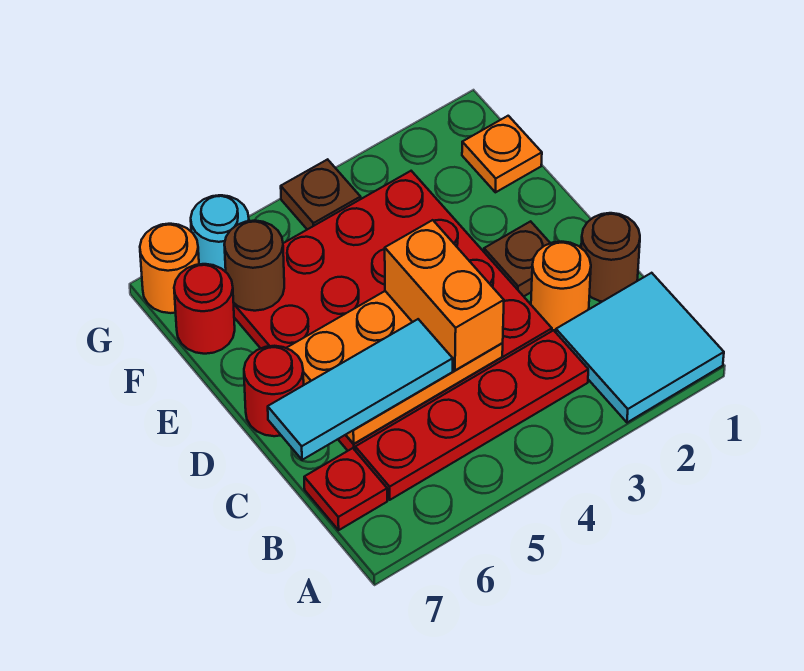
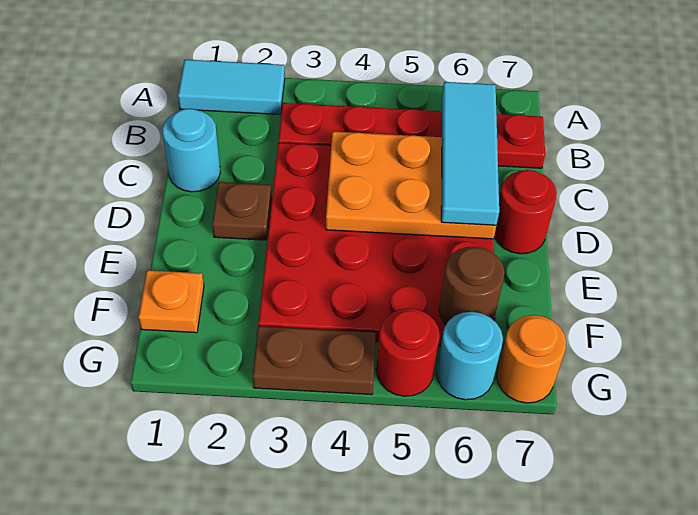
cyan 2x2 tile [556,273,724,423] -> cyan 1x2 tile [178,60,285,115]
brown 1x1 round brick [581,213,640,302] -> cyan 1x1 round brick [162,109,220,192]
orange 1x1 round brick [531,242,591,331] -> none
orange 1x2 brick [385,220,504,370] -> none
cyan 1x3 tile [268,319,453,460] -> cyan 1x3 tile turned to [441,82,499,225]
red 1x1 round brick [174,264,235,354] -> red 1x1 round brick moved to [376,308,440,396]
brown 1x1 plate [281,159,361,229] -> brown 1x2 plate [253,326,375,395]

